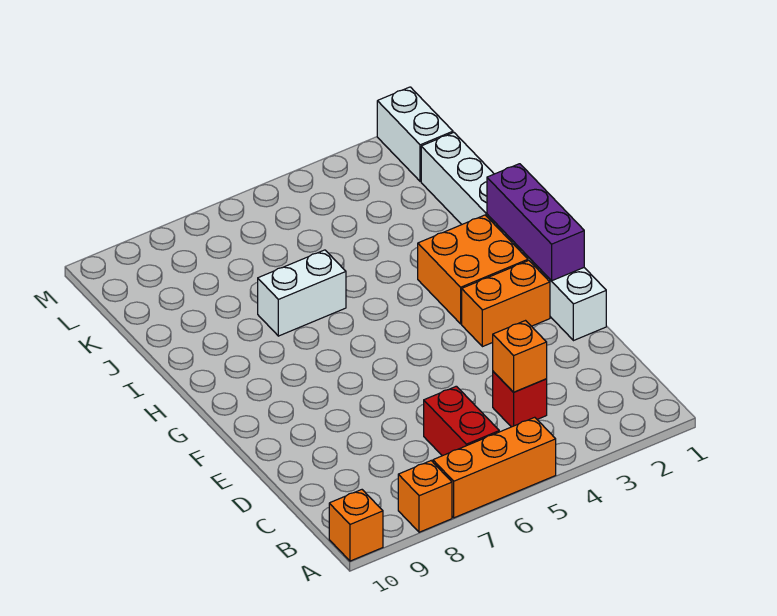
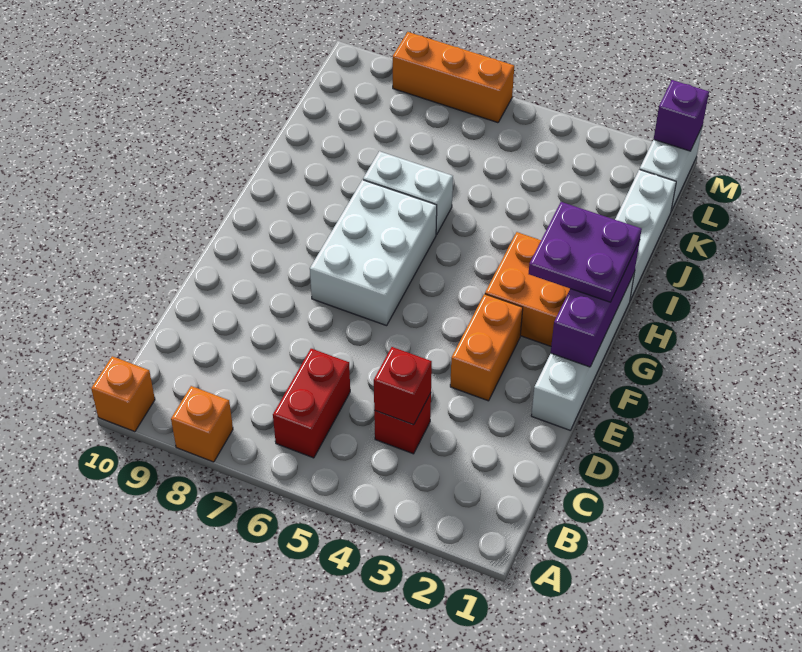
orange 1x3 brick [433,417,556,518] -> orange 1x3 brick moved to [393,32,514,123]
orange 1x1 brick [493,321,547,392] -> red 1x1 brick [374,347,432,425]
orange 1x2 brick [462,261,550,347] -> orange 1x2 brick turned to [450,294,523,401]
none -> white 2x3 brick [310,180,437,326]
none -> purple 2x2 plate [529,202,642,302]
none -> purple 1x1 brick [654,80,709,151]

